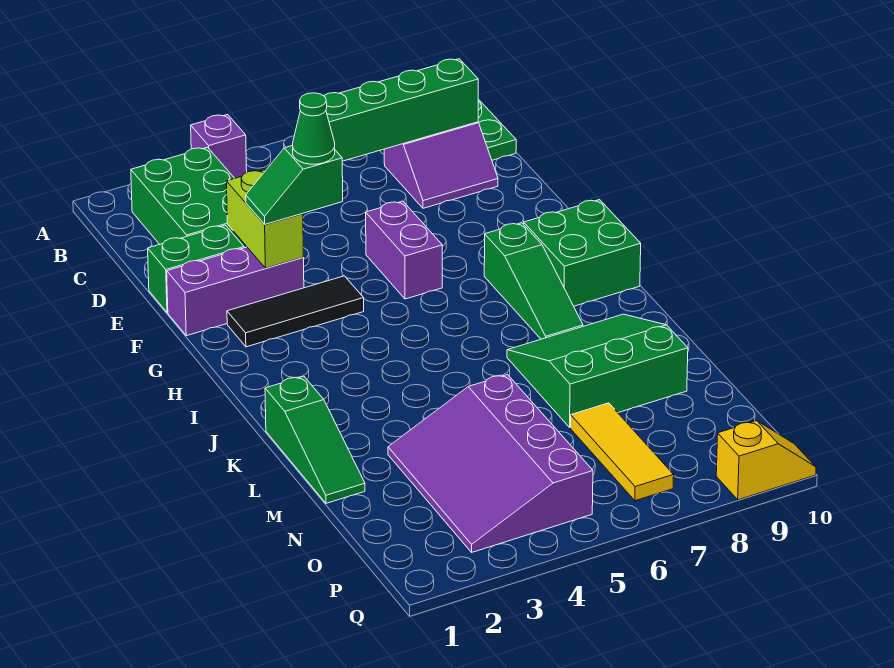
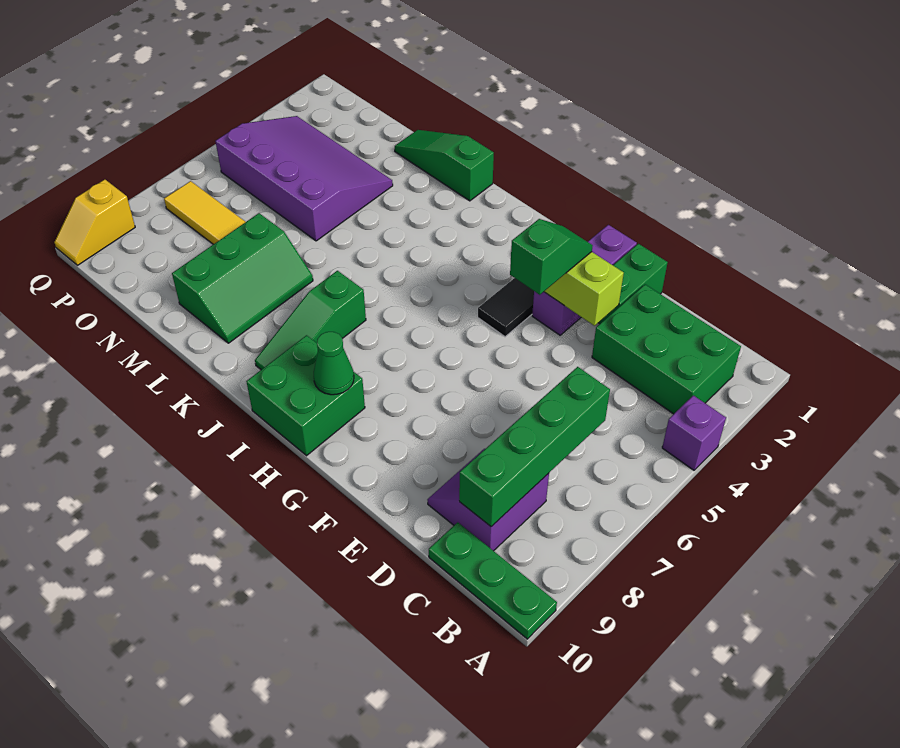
green 1x1 cone [293,93,335,164] -> green 1x1 cone moved to [314,332,354,395]
purple 1x2 brick [366,201,442,299] -> none
green 1x3 slope [484,223,583,339] -> green 1x3 slope turned to [255,271,366,370]
green 3x3 slope [507,314,688,427] -> green 2x3 slope [172,213,313,343]

